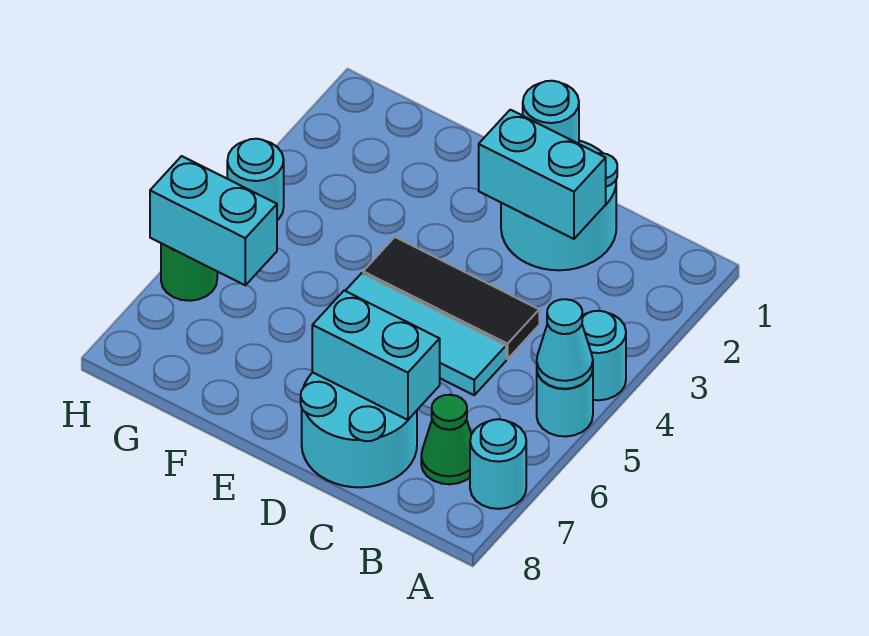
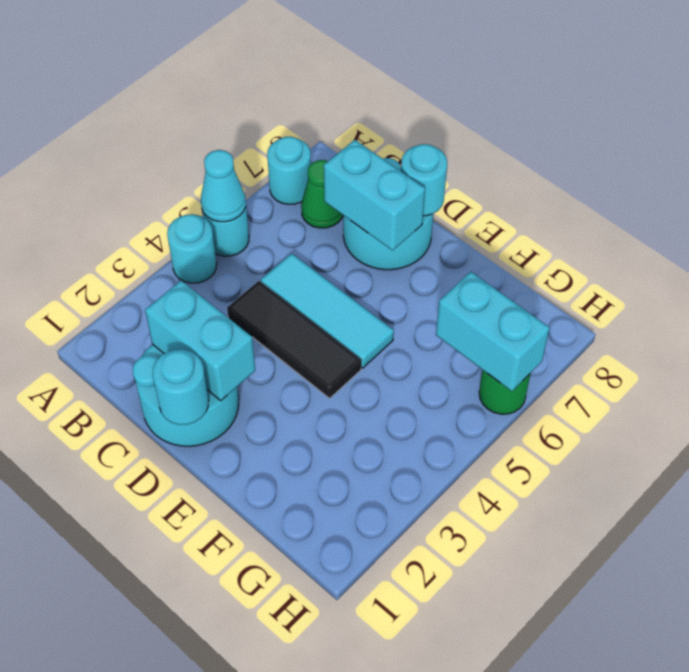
cyan 1x1 round brick [227,139,284,220] -> cyan 1x1 round brick moved to [401,144,447,216]

